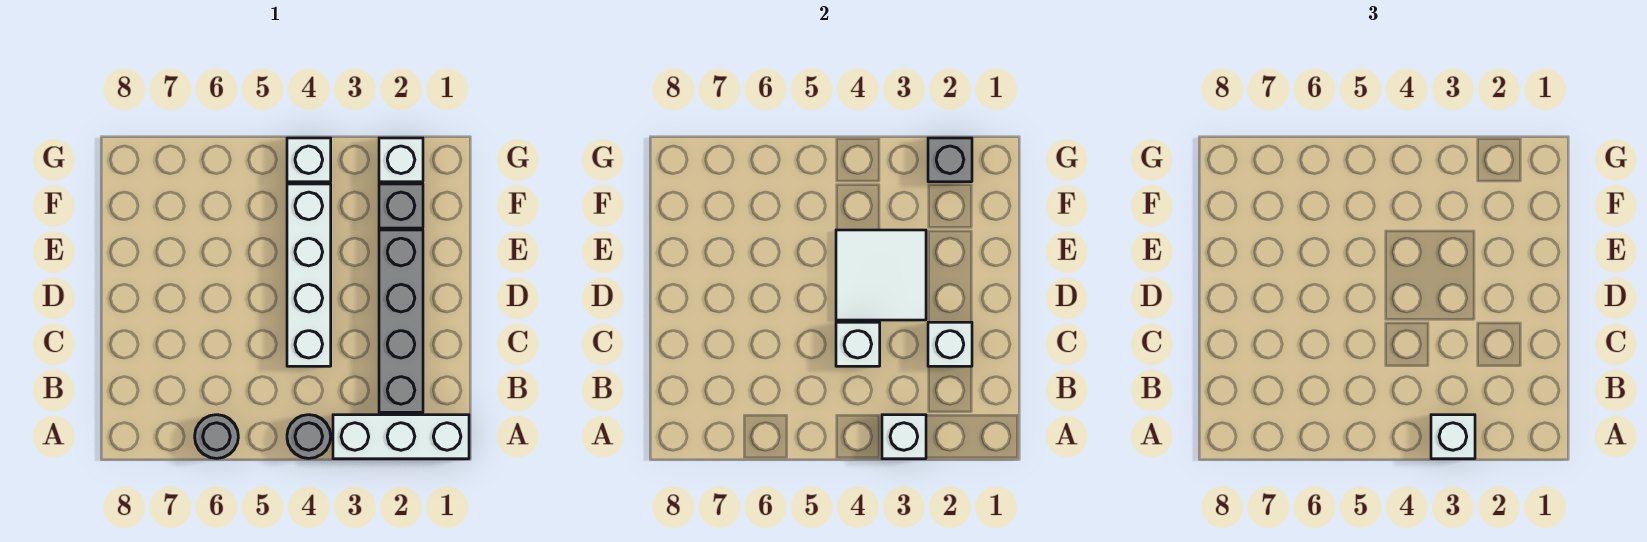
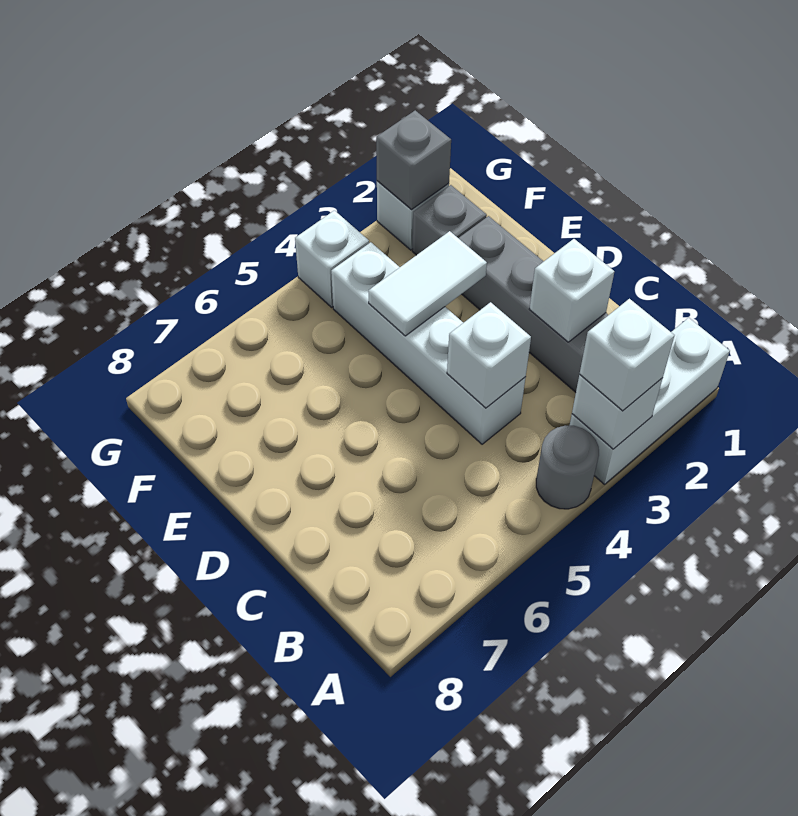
grey 1x1 round brick [195,415,238,458] -> none
white 2x2 tile [836,230,926,320] -> white 1x2 tile [368,231,487,336]

